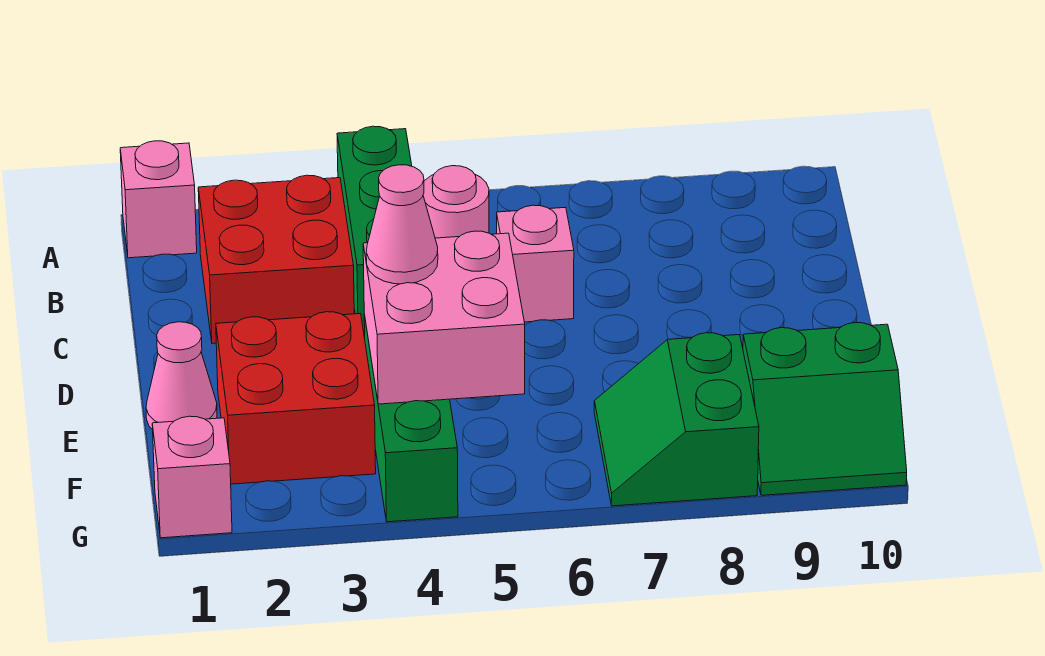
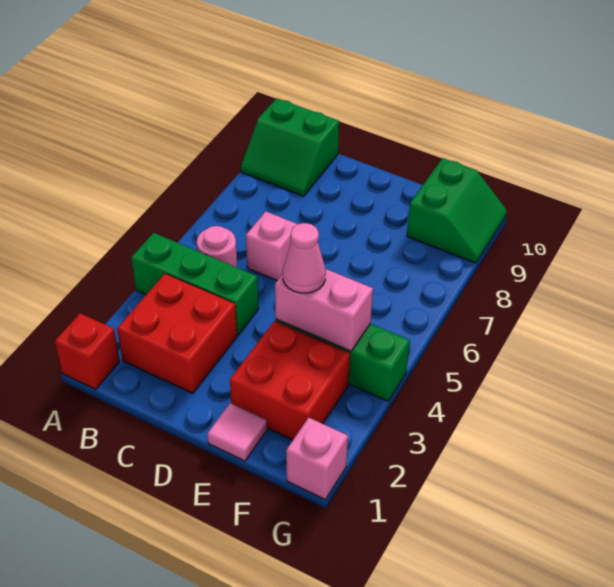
pink 1x1 brick [120,141,197,258] -> red 1x1 brick [55,313,120,389]
pink 1x1 cone [146,322,217,430] -> pink 1x1 tile [207,403,267,461]
pink 2x2 brick [363,231,525,404] -> pink 1x2 brick [275,269,373,351]
green 2x2 slope [594,333,759,506] -> green 2x2 slope moved to [241,98,339,196]

